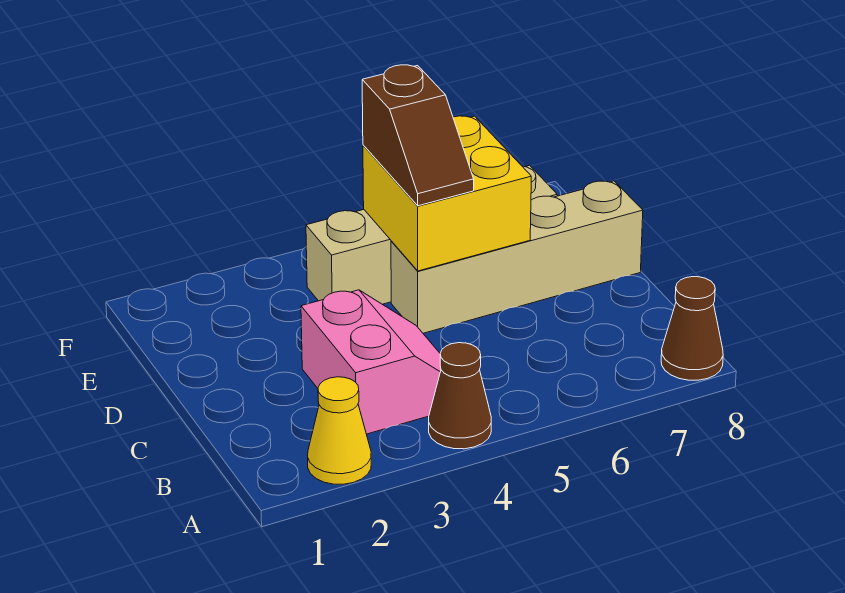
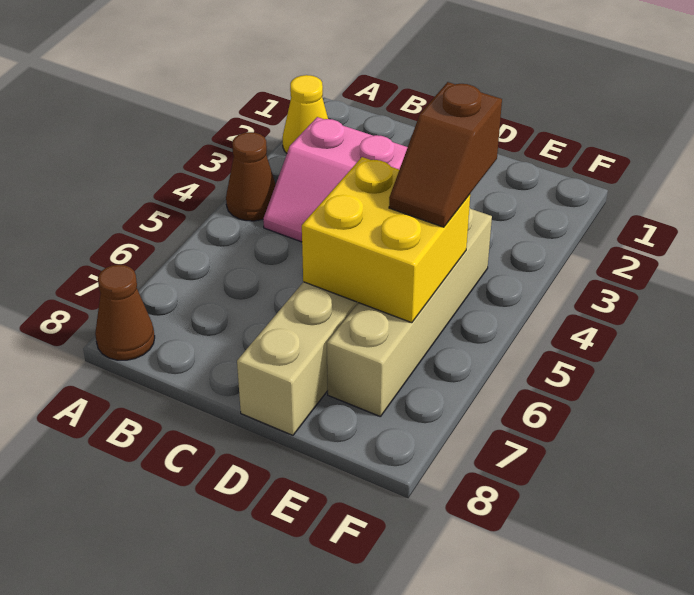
brown 1x2 slope [362,65,474,206] -> brown 1x2 slope turned to [389,82,502,227]

